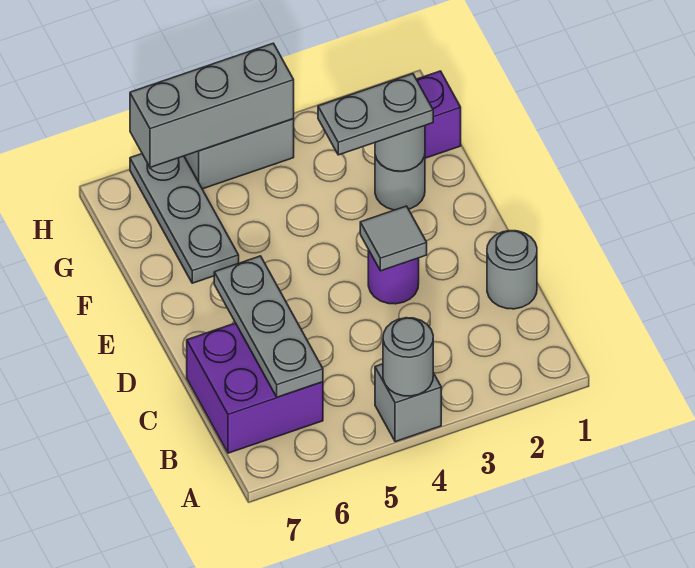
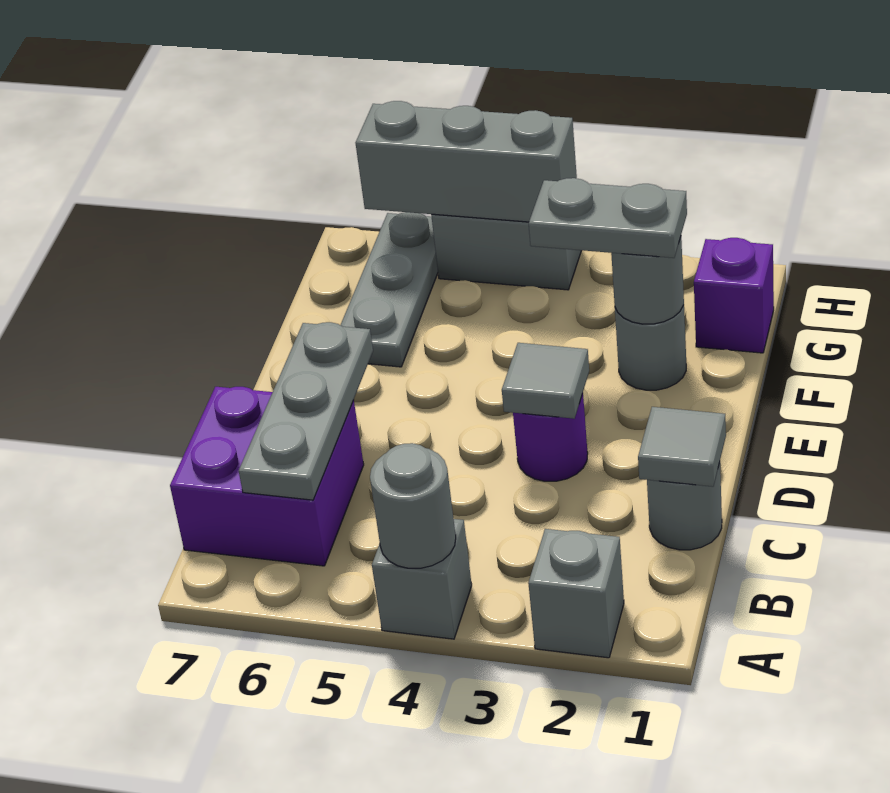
none -> grey 1x1 brick [528,529,624,658]
none -> grey 1x1 tile [638,407,726,487]

